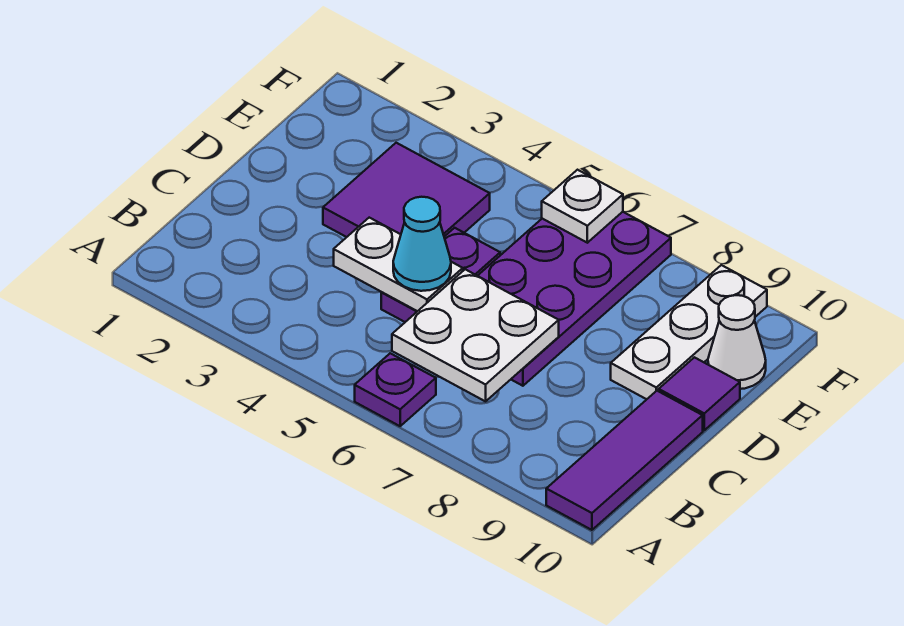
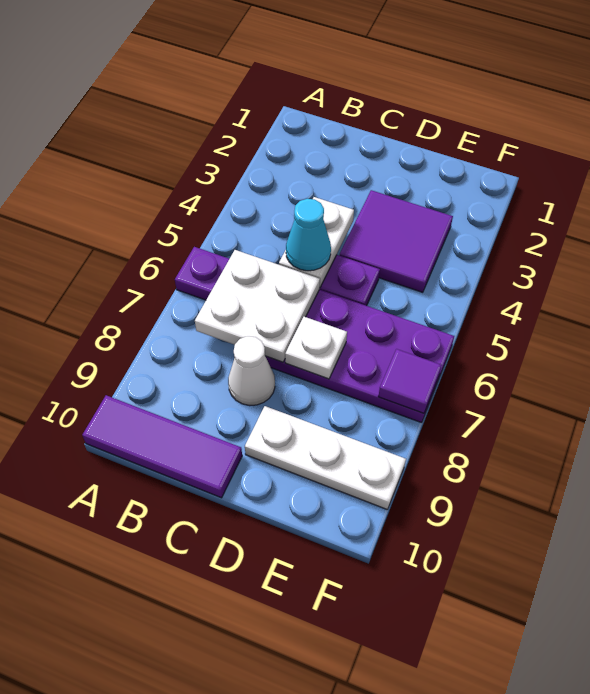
purple 1x1 tile [659,357,740,430] -> purple 1x1 tile moved to [378,349,442,413]
white 1x1 cone [708,295,766,389] -> white 1x1 cone moved to [228,336,275,406]
white 1x1 plate [542,170,623,243] -> white 1x1 plate moved to [285,317,347,379]

